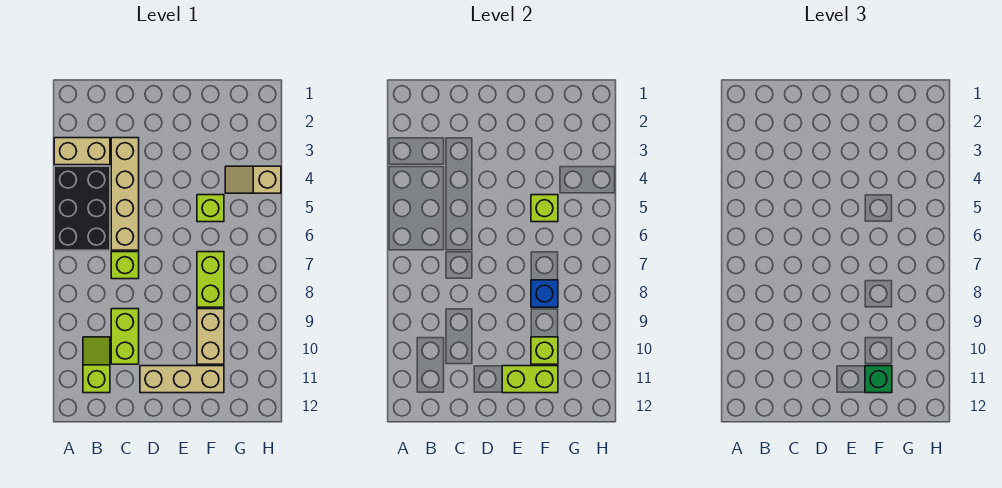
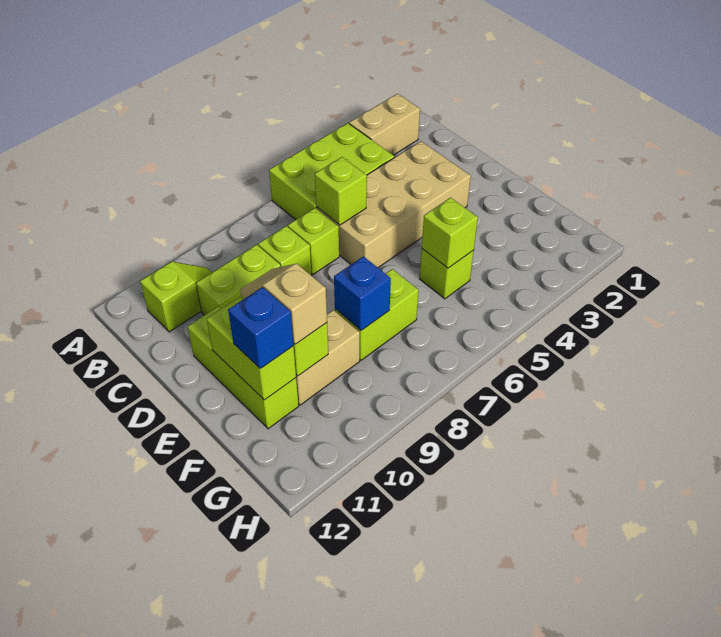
tan 1x2 brick [54,138,110,165] -> tan 1x2 brick turned to [349,94,420,155]
black 2x3 brick [54,166,110,250] -> lime 2x3 brick [269,123,394,220]
tan 1x4 brick [111,138,139,250] -> tan 2x4 brick [316,141,471,267]
none -> lime 1x1 brick [315,157,367,225]
none -> lime 1x1 brick [258,226,312,276]
tan 1x3 brick [140,366,224,393] -> lime 1x3 brick [188,306,299,429]
green 1x1 brick [865,366,892,393] -> blue 1x1 brick [228,287,294,368]
tan 1x2 slope [225,166,281,193] -> tan 1x2 slope moved to [240,264,327,344]

